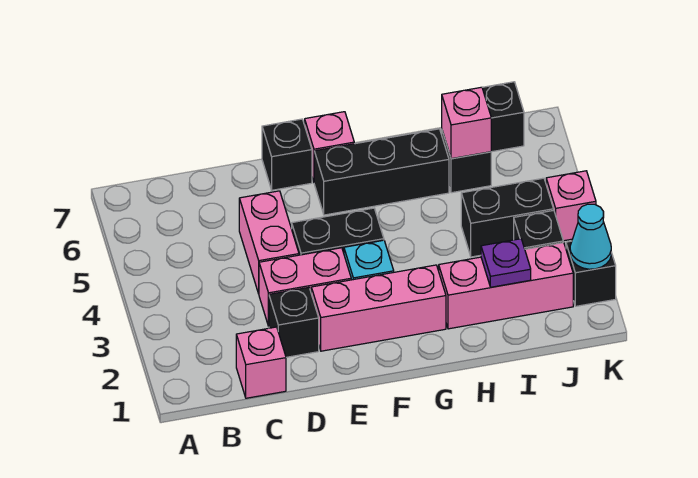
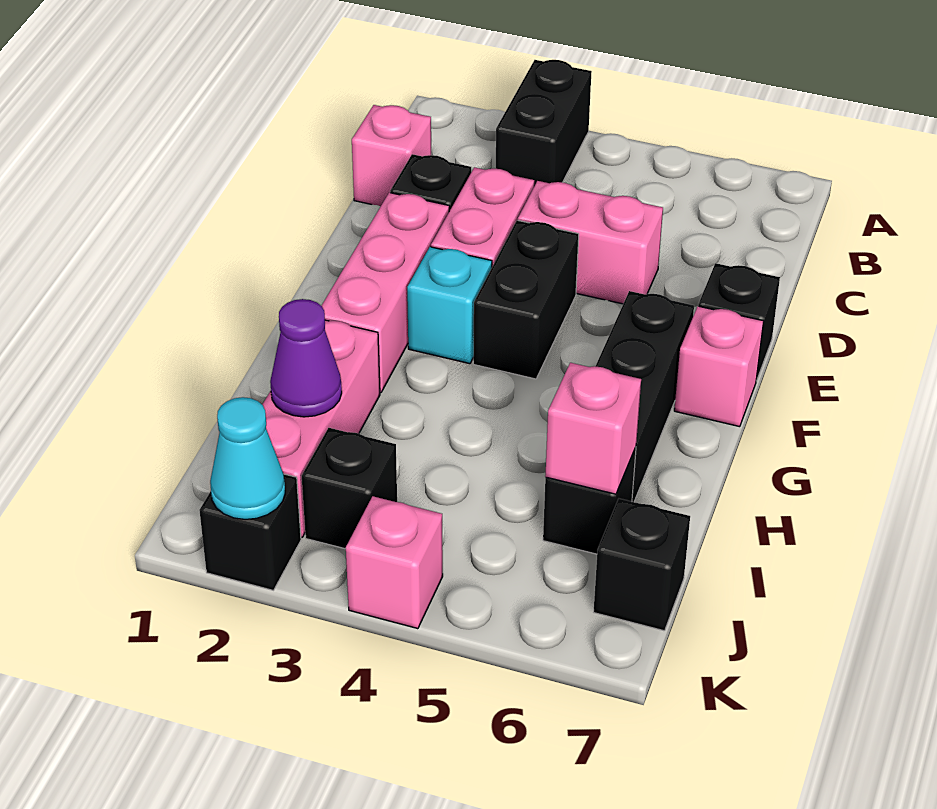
purple 1x1 plate [481,239,531,287] -> purple 1x1 cone [270,299,342,417]
black 1x2 brick [461,178,554,257] -> black 1x2 brick moved to [495,60,592,186]

